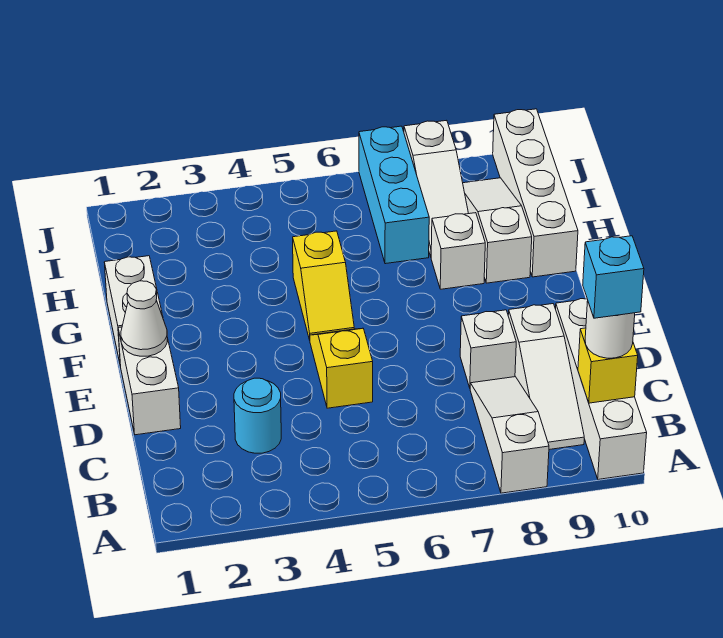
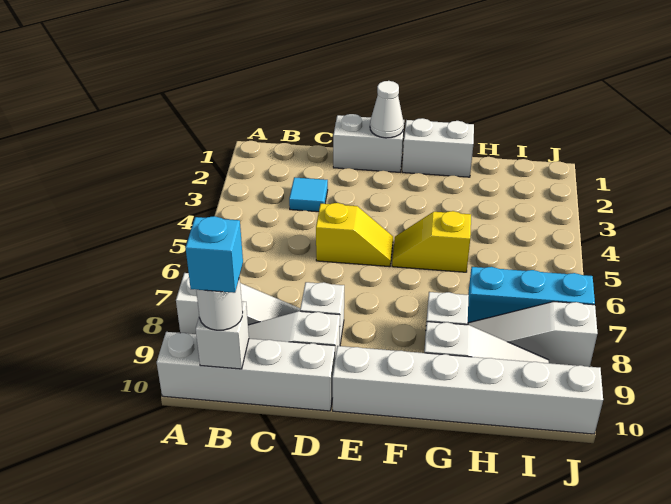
yellow 1x1 brick [578,328,638,403] -> white 1x1 brick [196,301,249,369]
cyan 1x1 round brick [234,378,281,453] -> cyan 1x1 tile [289,177,328,212]
white 1x4 brick [493,109,578,277] -> white 1x6 brick [333,346,603,434]

